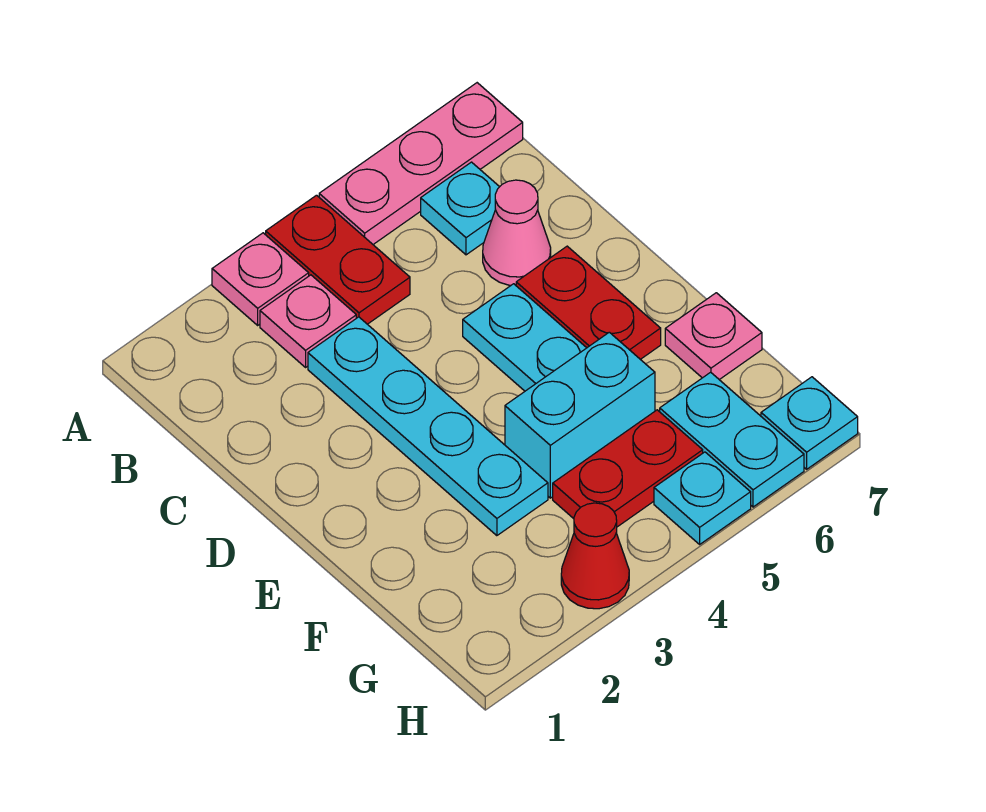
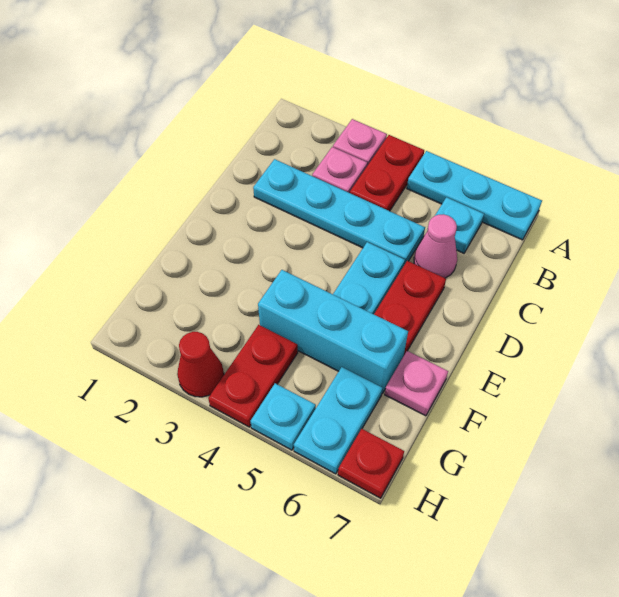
pink 1x3 plate [319,83,523,244] -> cyan 1x3 plate [407,151,542,240]
cyan 1x4 plate [308,317,548,536] -> cyan 1x4 plate turned to [253,159,425,265]
cyan 1x2 brick [505,332,655,498] -> cyan 1x3 brick [258,270,408,394]
red 1x2 plate [553,410,703,527] -> red 1x2 plate turned to [208,325,298,427]
cyan 1x1 plate [761,377,858,469] -> red 1x1 plate [338,429,404,498]

